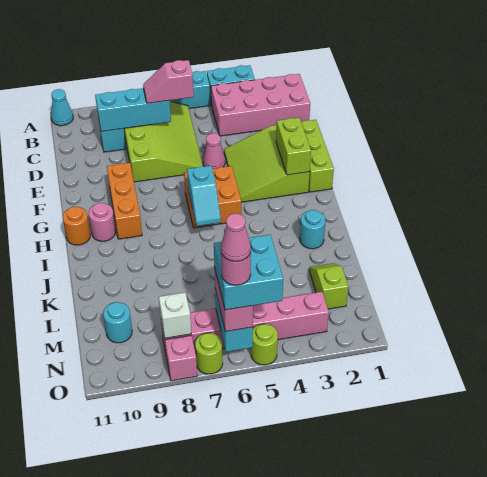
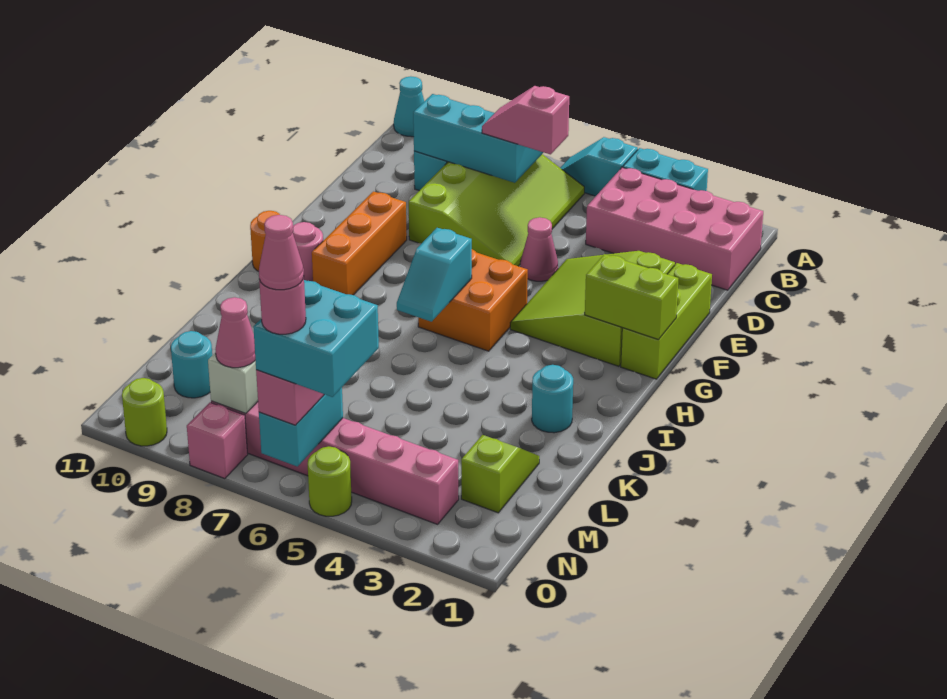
lime 1x2 brick [276,118,311,175] -> lime 1x2 brick turned to [585,254,678,340]
none -> pink 1x1 cone [215,297,255,368]
lime 1x1 round brick [195,333,223,374] -> lime 1x1 round brick moved to [122,378,167,446]

